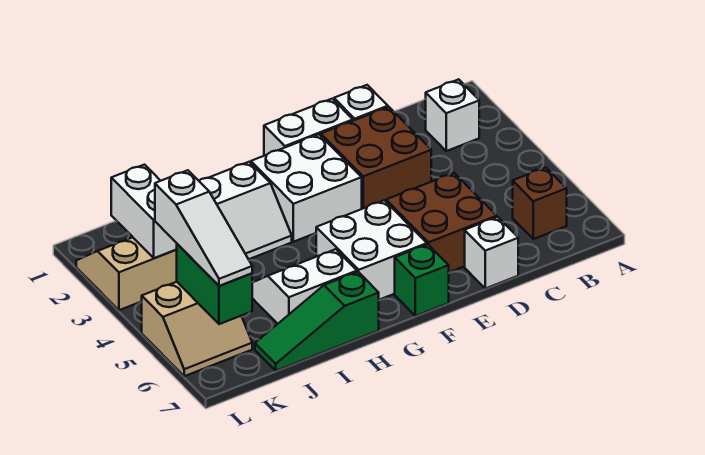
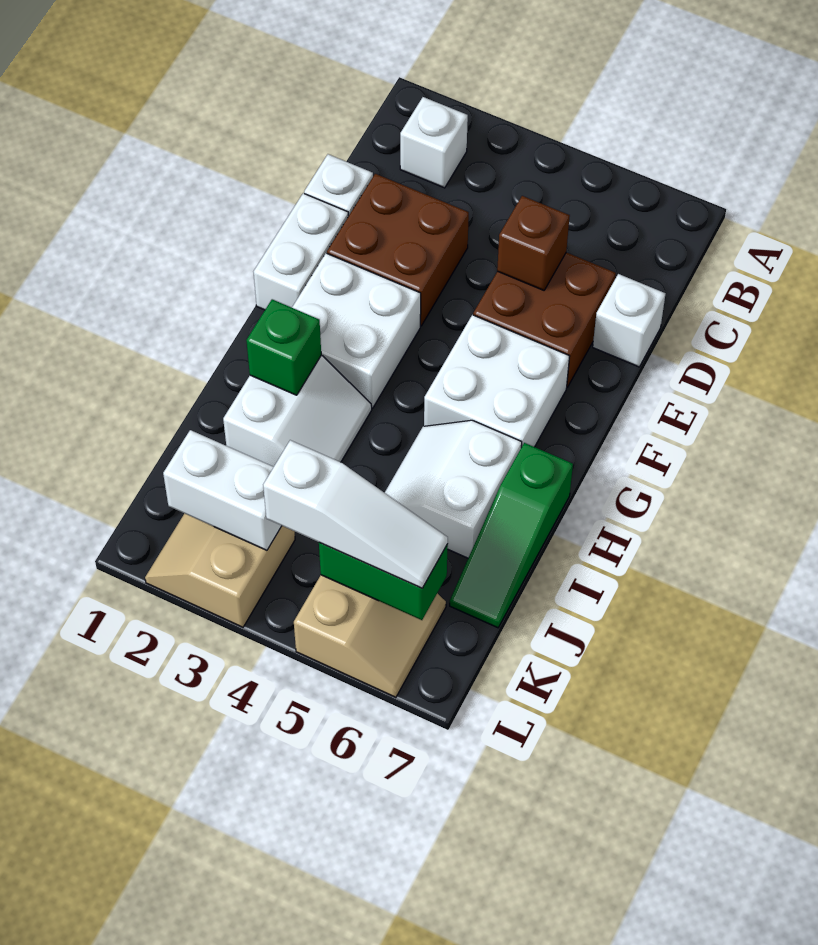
brown 1x1 brick [513,167,567,239] -> brown 1x1 brick moved to [497,196,570,290]
green 1x1 brick [395,244,449,316] -> green 1x1 brick moved to [246,299,321,395]

